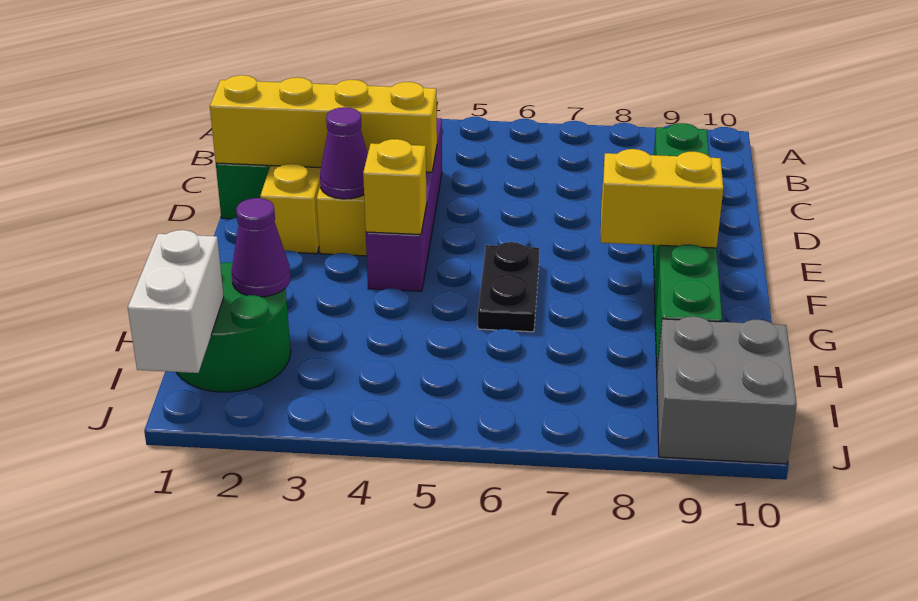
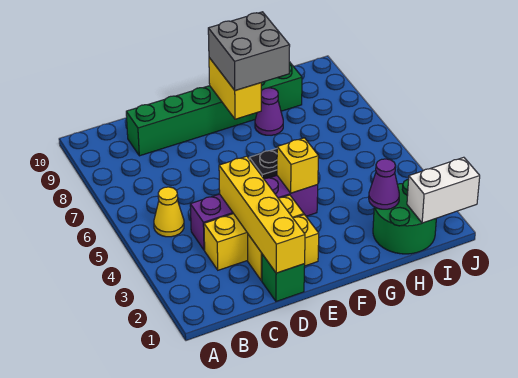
none -> yellow 1x1 cone [154,187,184,237]
purple 1x1 cone [320,107,368,199] -> purple 1x1 cone moved to [255,88,283,135]
grey 2x2 brick [657,316,797,464] -> grey 2x2 brick moved to [208,12,290,91]

